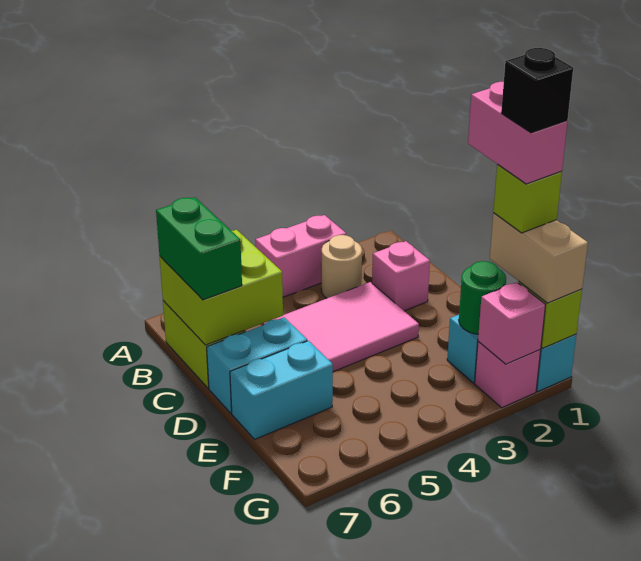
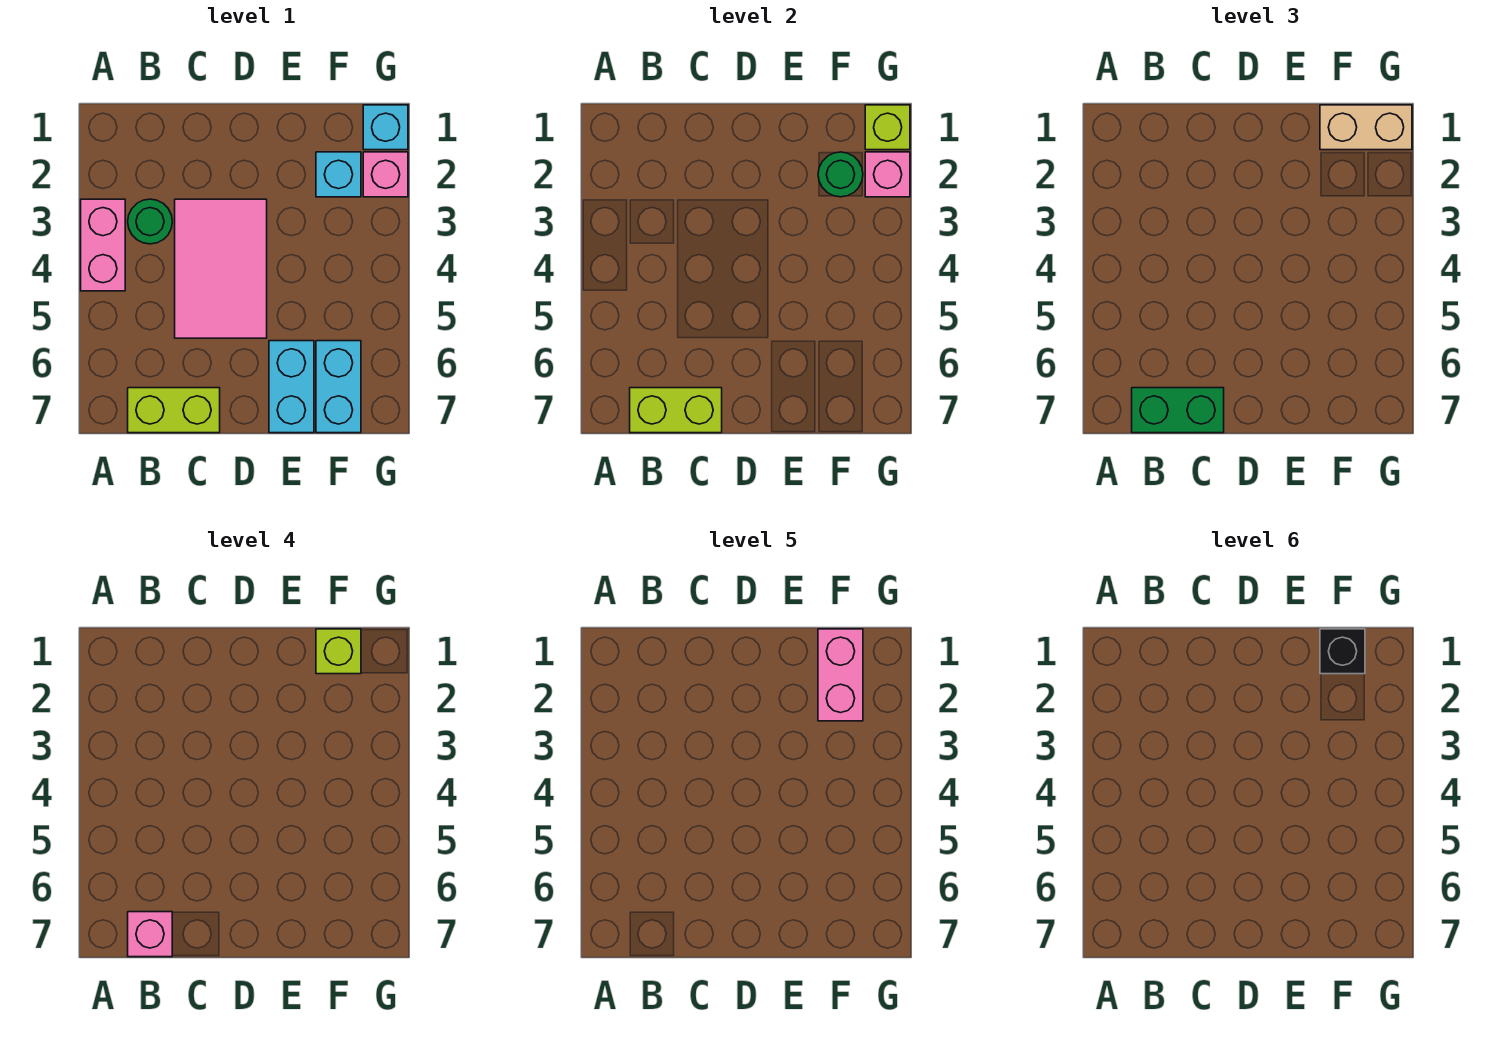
tan 1x1 round brick [321,235,362,298] -> green 1x1 round brick [128,199,172,244]
lime 2x2 brick [160,230,283,345] -> lime 1x2 brick [630,388,722,433]
pink 1x1 brick [372,241,430,311] -> pink 1x1 brick moved to [128,912,172,957]
cyan 1x2 brick [207,317,307,413] -> cyan 1x2 brick moved to [316,341,361,433]
pink 1x2 brick [468,82,567,184] -> pink 1x2 brick turned to [818,629,863,721]

